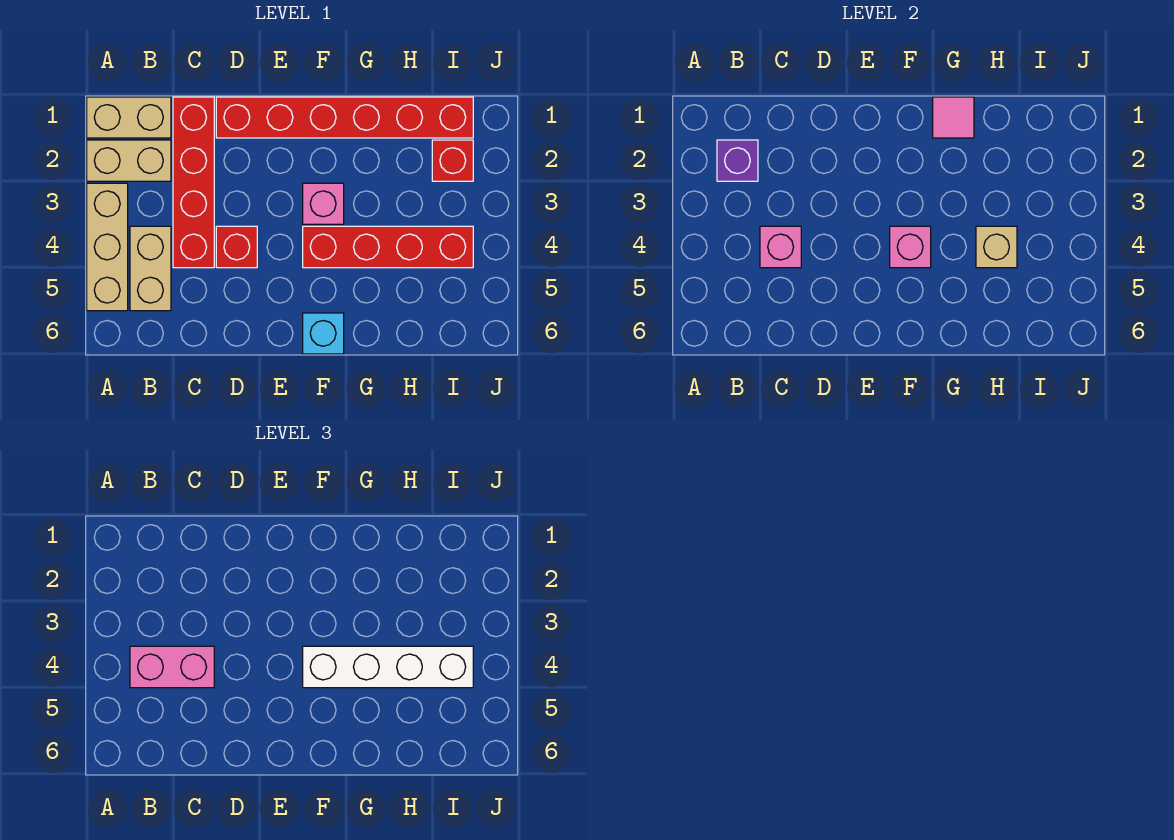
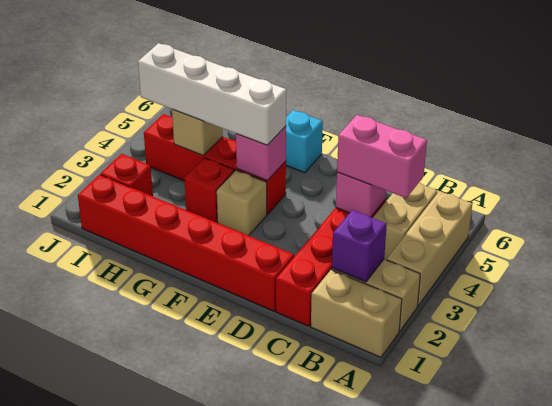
red 1x1 brick [216,226,257,268] -> red 1x1 brick moved to [185,158,234,223]
pink 1x1 brick [303,183,344,224] -> tan 1x1 brick [216,170,267,236]
pink 1x1 tile [933,97,974,138] -> none

